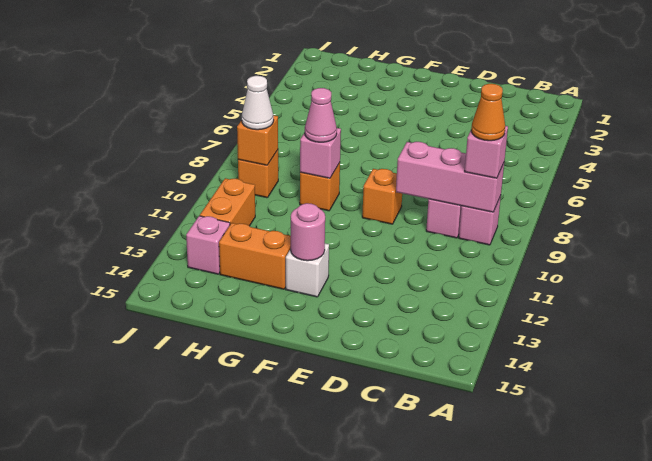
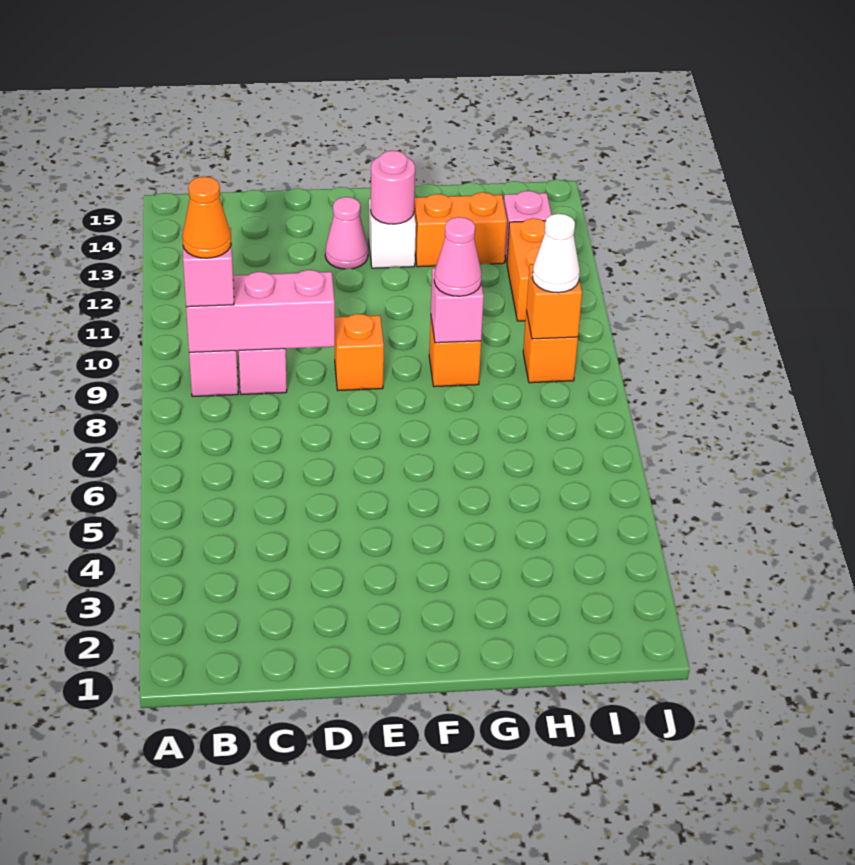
none -> pink 1x1 cone [325,197,368,269]

